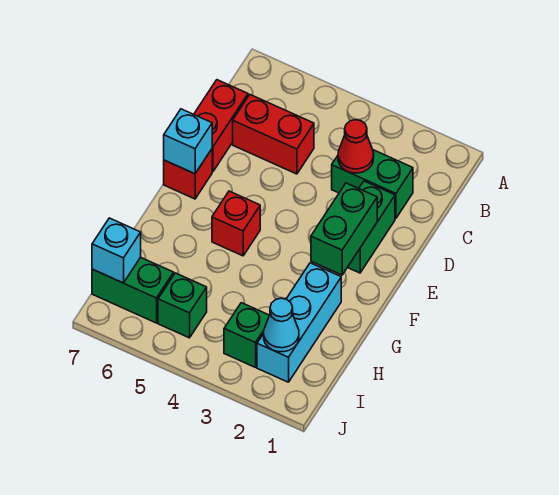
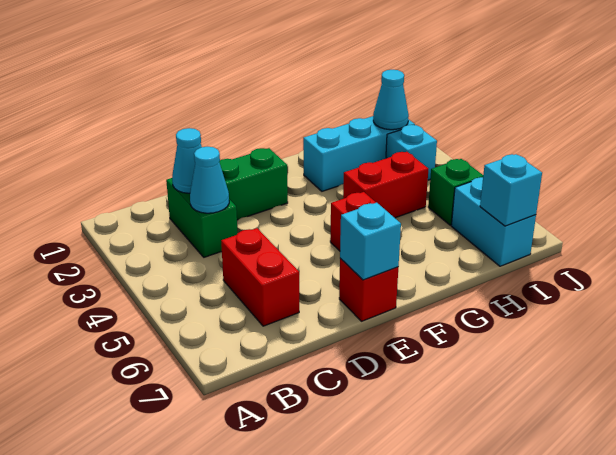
none -> cyan 1x1 cone [172,128,202,193]
red 1x1 cone [338,120,374,173] -> cyan 1x1 cone [190,147,229,213]
red 1x2 brick [194,80,248,172] -> red 1x2 brick moved to [343,152,428,218]
green 1x2 brick [311,183,377,275] -> none
green 1x1 brick [224,303,269,367] -> cyan 1x1 brick [386,125,437,180]
green 1x2 brick [92,257,174,323] -> cyan 1x2 brick [451,177,536,266]

